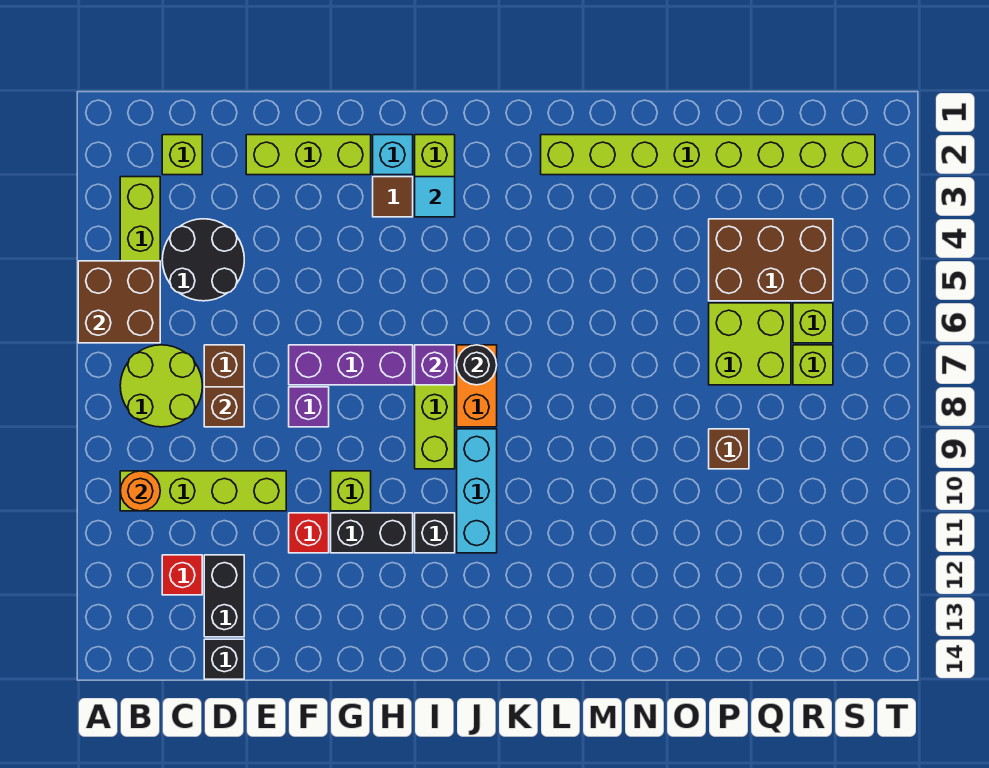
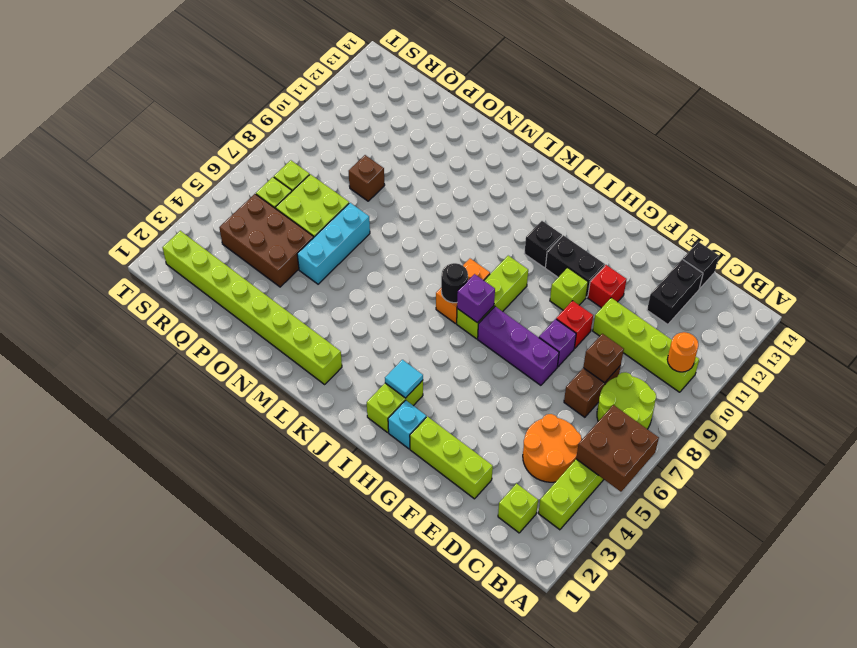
black 2x2 round brick [162,219,244,301] -> orange 2x2 round brick [523,414,581,482]
red 1x1 brick [162,555,202,595] -> red 1x1 brick moved to [556,301,593,348]
brown 1x1 tile [373,177,413,217] -> none
cyan 1x3 brick [457,429,497,553] -> cyan 1x3 brick moved to [297,203,370,284]

